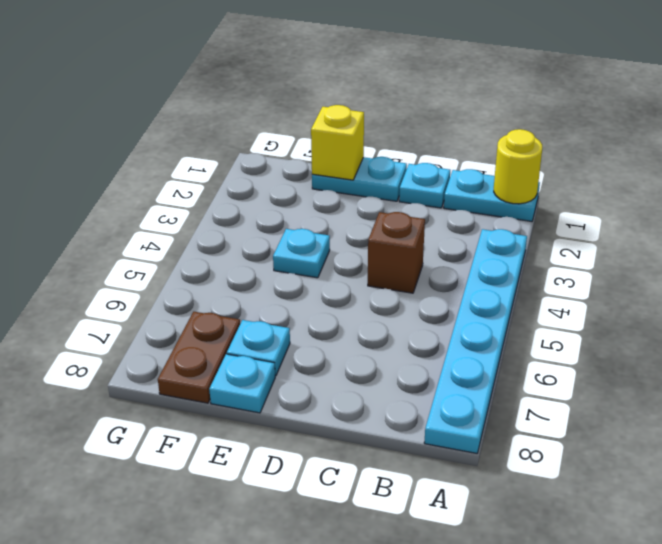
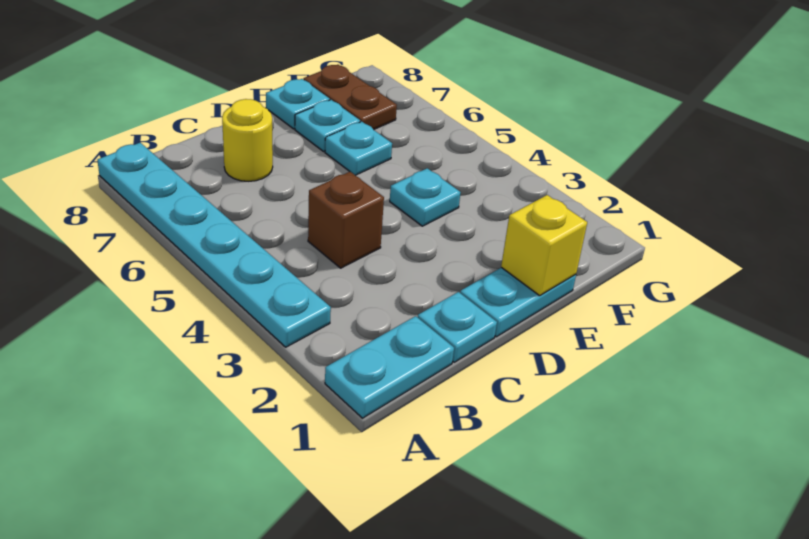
yellow 1x1 round brick [494,129,542,204] -> yellow 1x1 round brick moved to [222,99,273,181]
none -> cyan 1x1 plate [325,122,392,175]

